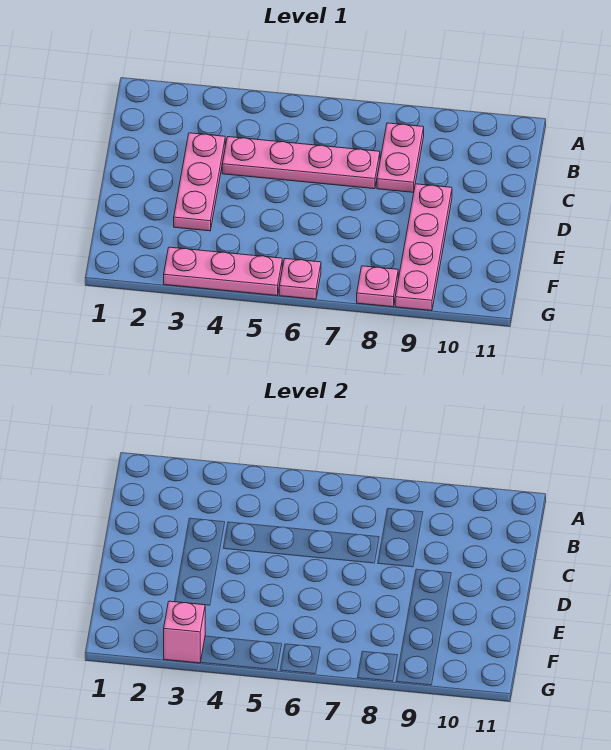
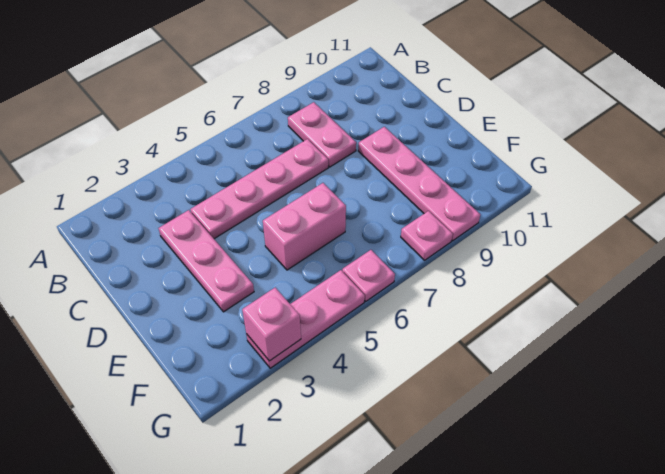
none -> pink 1x2 brick [263,183,346,270]

